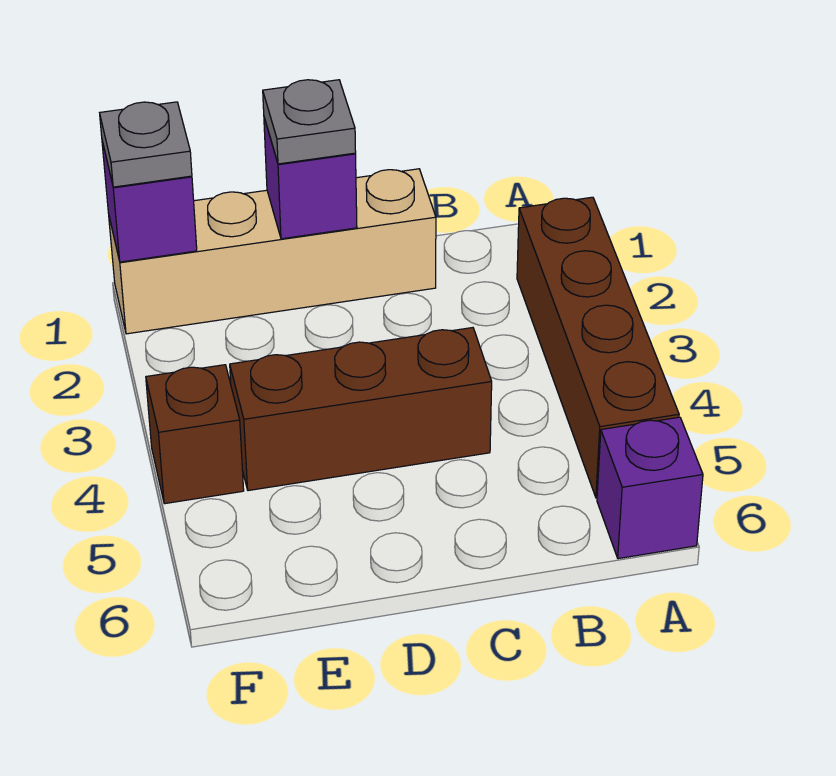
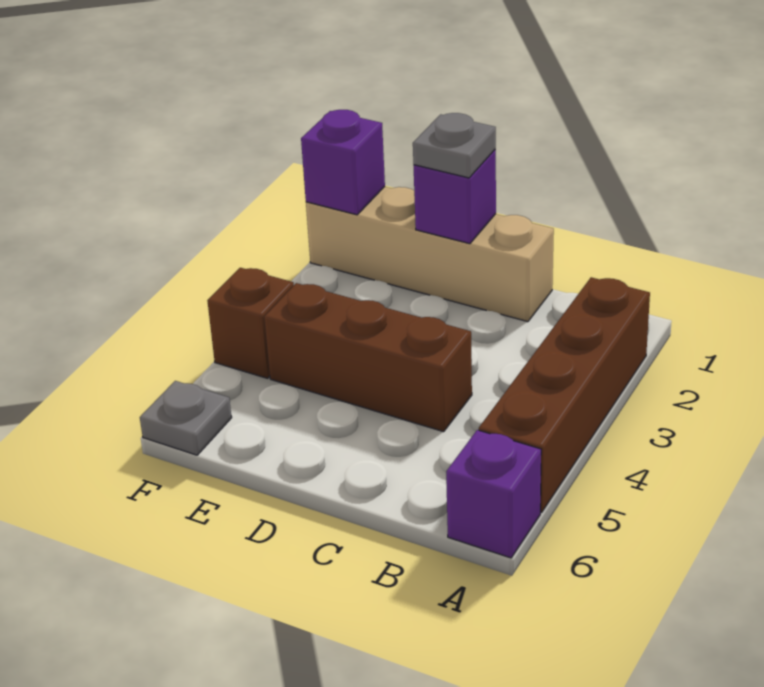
grey 1x1 plate [100,102,192,187] -> grey 1x1 plate moved to [140,381,232,455]

